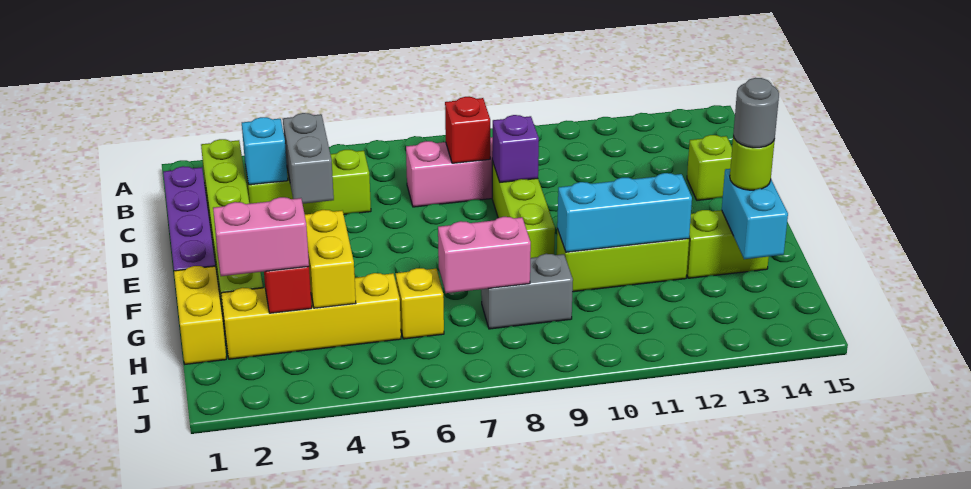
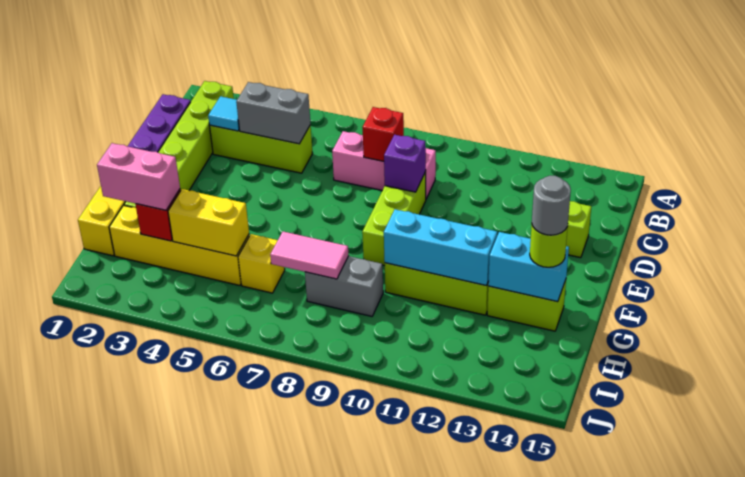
cyan 1x1 brick [242,117,288,185] -> cyan 1x1 tile [208,96,239,131]
grey 1x2 brick [283,113,334,204] -> grey 1x2 brick turned to [236,82,310,144]
yellow 1x2 brick [305,210,356,308] -> yellow 1x2 brick turned to [168,189,249,256]
cyan 1x2 brick [722,169,788,259] -> cyan 1x2 brick turned to [488,232,569,302]
pink 1x2 brick [438,217,531,293] -> pink 1x2 tile [270,232,349,279]

